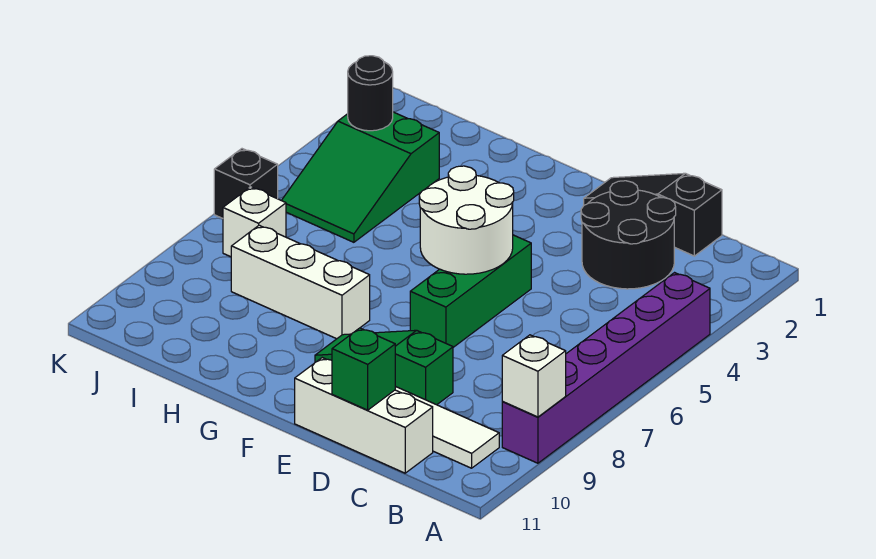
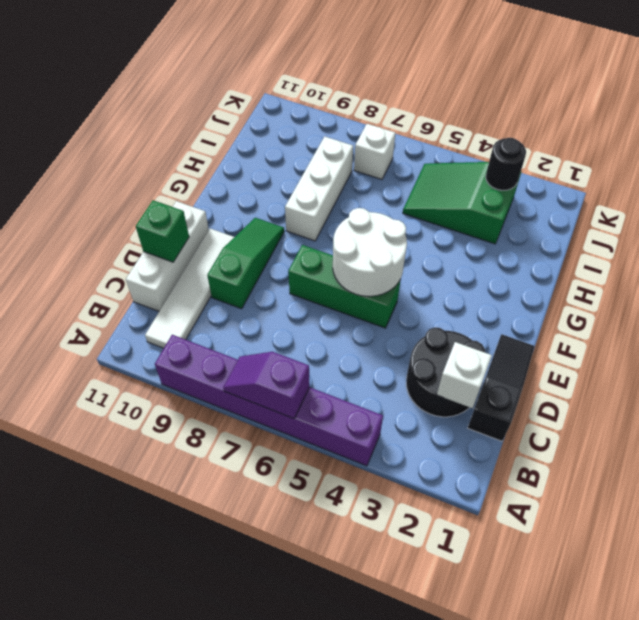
none -> purple 1x2 slope [223,352,310,419]
white 1x1 brick [502,335,566,417] -> white 1x1 brick moved to [437,342,492,408]
black 1x1 brick [214,149,278,218] -> none

